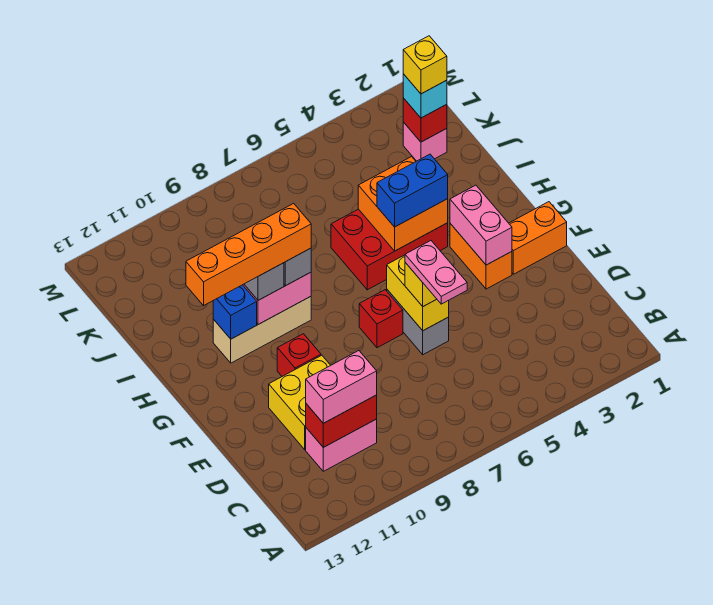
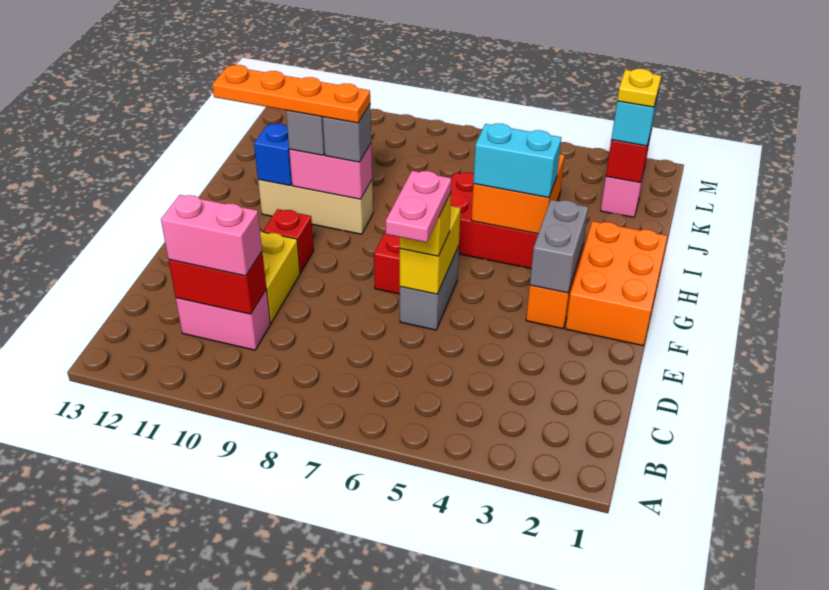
orange 1x2 brick [509,202,567,274] -> orange 2x3 brick [565,221,667,346]
pink 1x2 brick [450,185,512,265] -> grey 1x2 brick [530,200,588,293]
blue 1x2 brick [377,154,448,227] -> cyan 1x2 brick [473,124,561,198]
orange 1x4 brick [186,203,311,305] -> orange 1x4 plate [212,65,370,123]
yellow 1x1 brick [403,36,447,94] -> yellow 1x1 plate [617,69,661,107]

